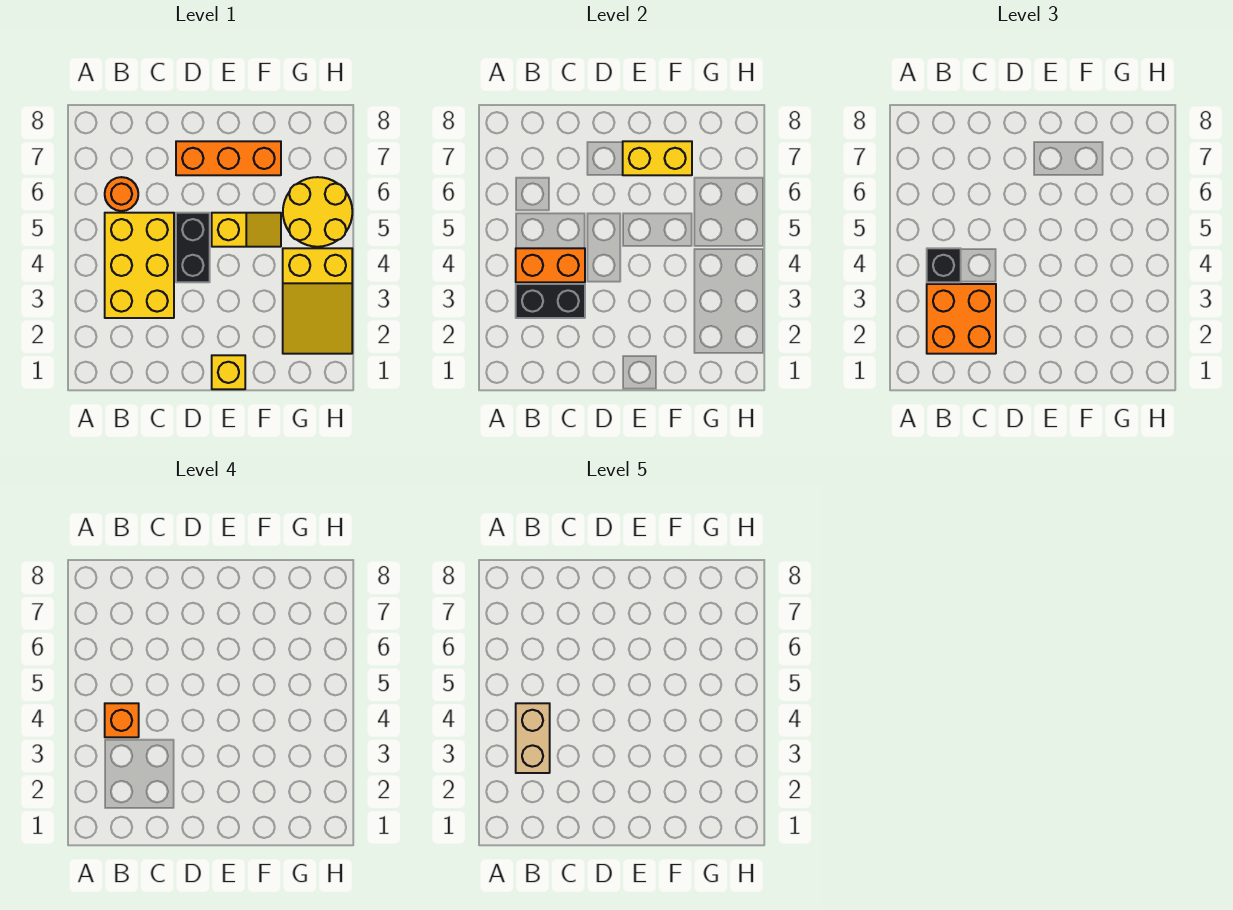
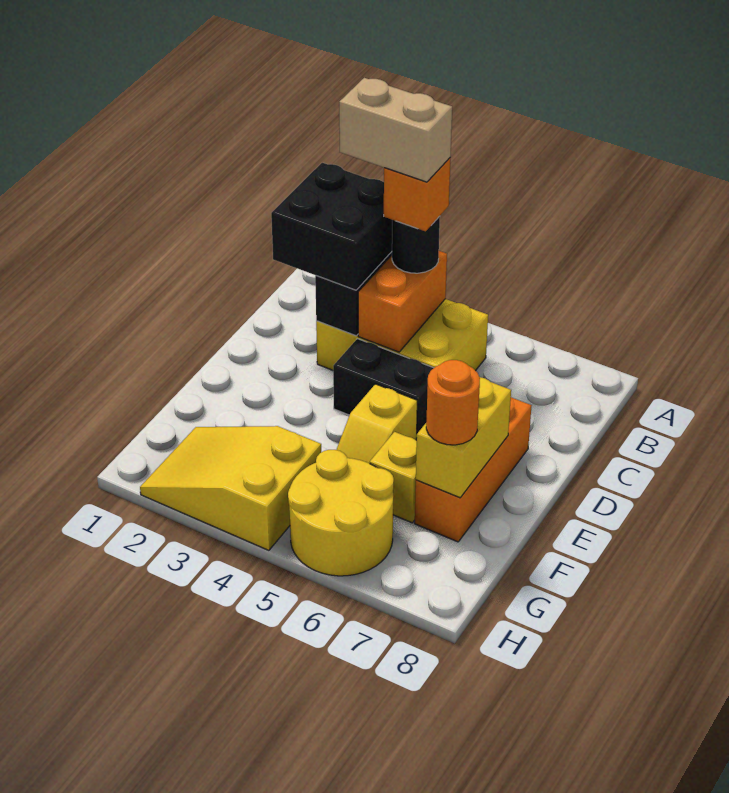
orange 2x2 brick [927,284,996,354] -> black 2x2 brick [271,163,392,290]
black 1x1 brick [927,248,961,282] -> black 1x1 round brick [392,216,440,273]
orange 1x1 round brick [105,177,138,211] -> orange 1x1 round brick moved to [426,360,480,445]
yellow 1x1 brick [212,355,245,389] -> yellow 1x1 brick moved to [370,432,417,523]

